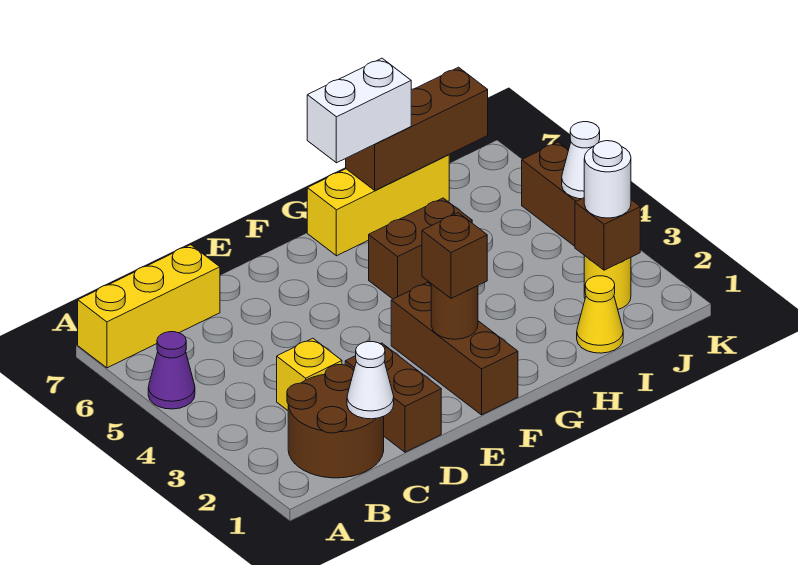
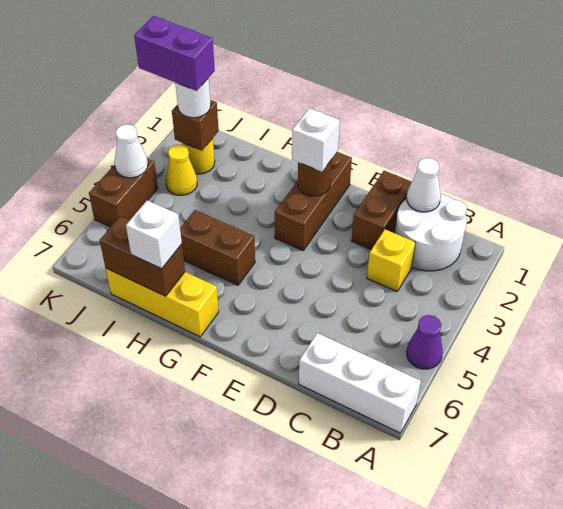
yellow 1x3 brick [78,245,220,368] -> white 1x3 brick [299,333,421,433]
brown 2x2 round brick [287,365,384,478] -> white 2x2 round brick [395,193,467,271]
brown 1x1 brick [422,213,487,298] -> white 1x1 brick [292,108,340,172]
white 1x2 brick [307,58,411,163] -> white 1x1 brick [126,200,182,269]
brown 1x3 brick [346,67,488,190] -> brown 1x2 brick [100,216,185,296]
yellow 1x1 cone [577,276,623,353] -> yellow 1x1 cone moved to [166,144,197,195]
none -> purple 1x2 brick [134,16,215,91]

